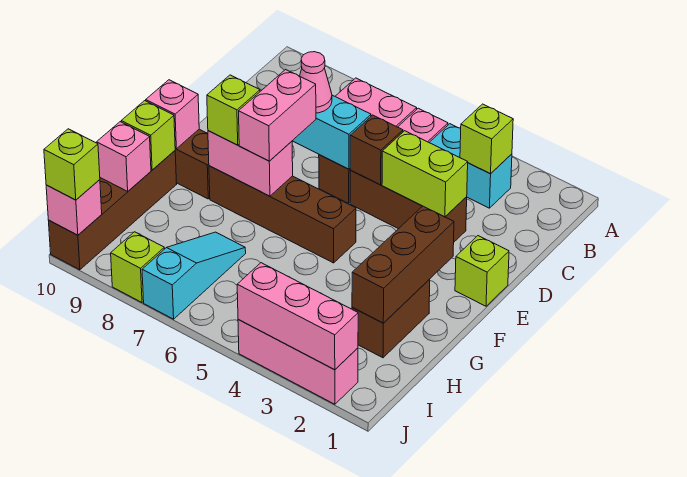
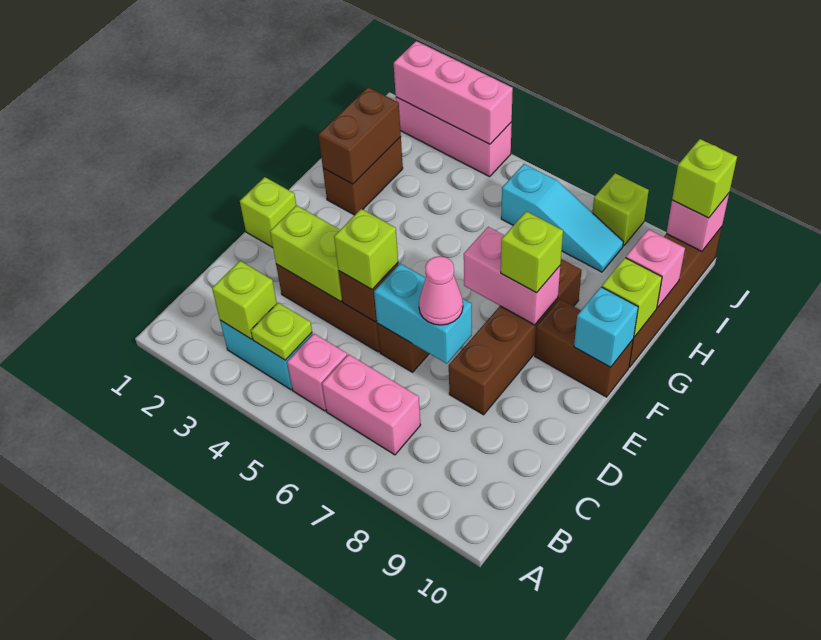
none -> lime 1x1 plate [251,303,312,360]
none -> lime 1x1 brick [334,209,398,289]
pink 1x2 brick [239,70,316,161] -> none
brown 1x3 brick [352,206,454,323] -> brown 1x2 brick [318,87,401,184]
brown 1x4 brick [209,166,356,263] -> brown 1x4 brick turned to [449,259,582,415]
pink 1x1 brick [146,80,199,149] -> cyan 1x1 brick [574,287,638,367]
cyan 1x3 slope [142,232,246,319] -> cyan 1x3 slope turned to [501,164,623,272]

